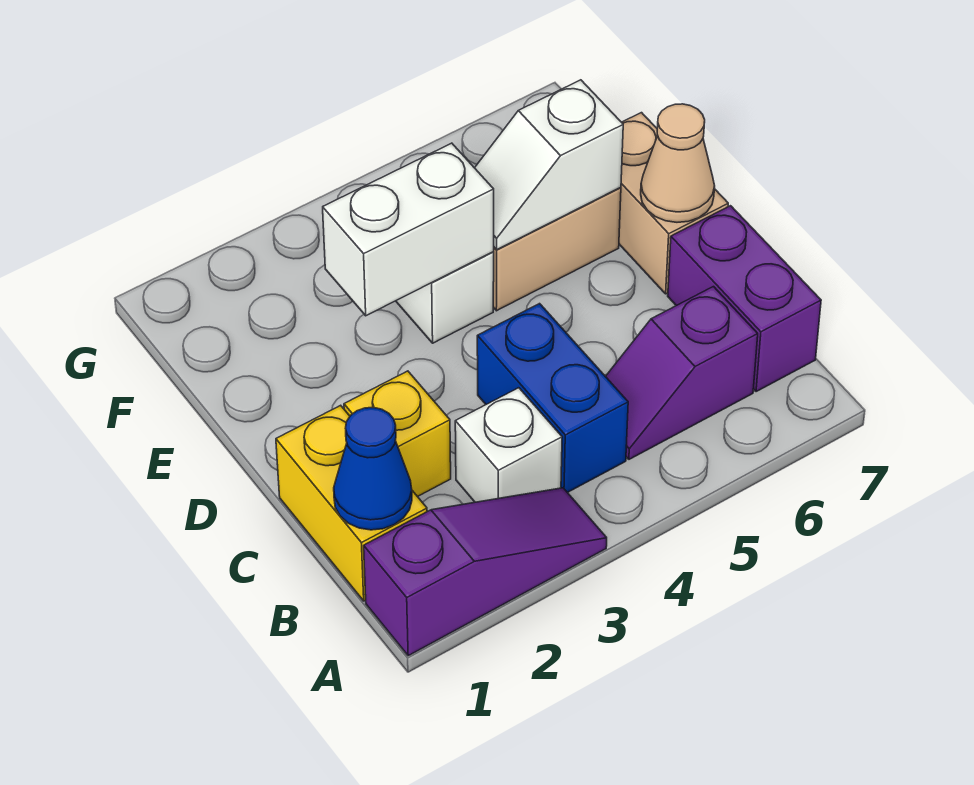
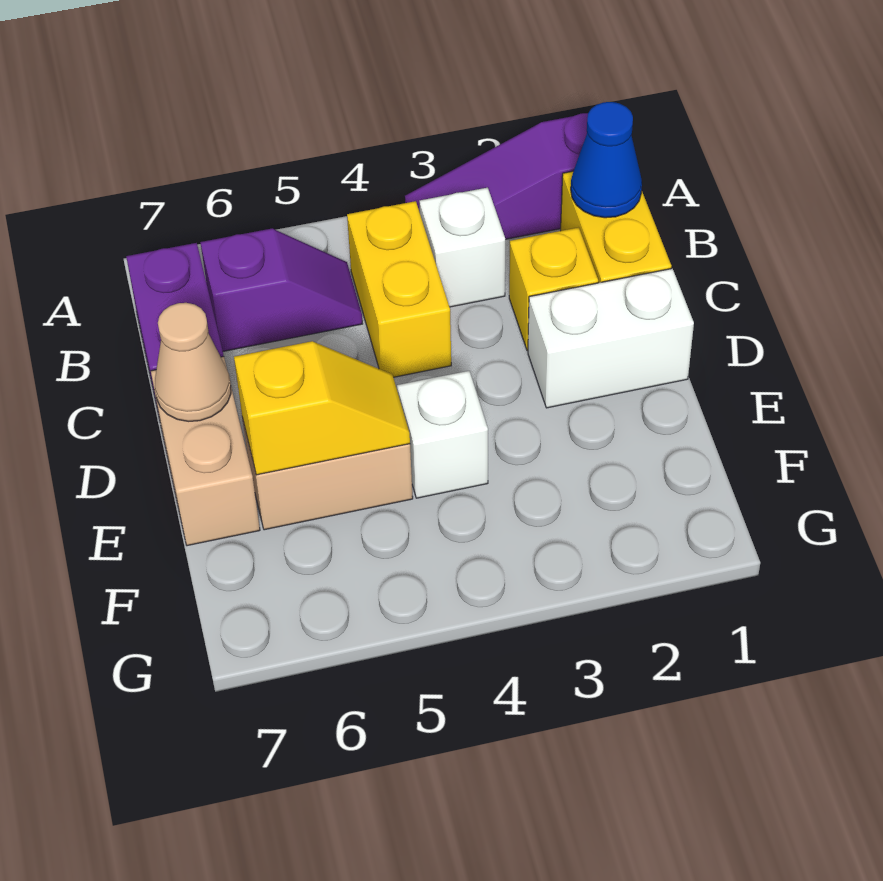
blue 1x2 brick [477,304,628,493] -> yellow 1x2 brick [347,201,451,377]
white 1x2 brick [323,143,494,316] -> white 1x2 brick moved to [528,269,694,408]
white 1x2 slope [475,80,623,249] -> yellow 1x2 slope [234,341,410,475]

